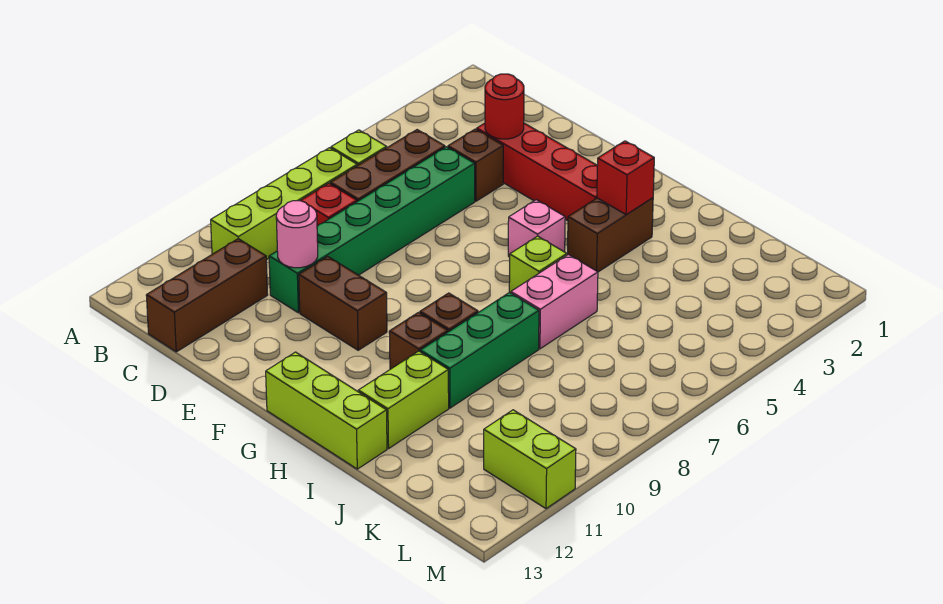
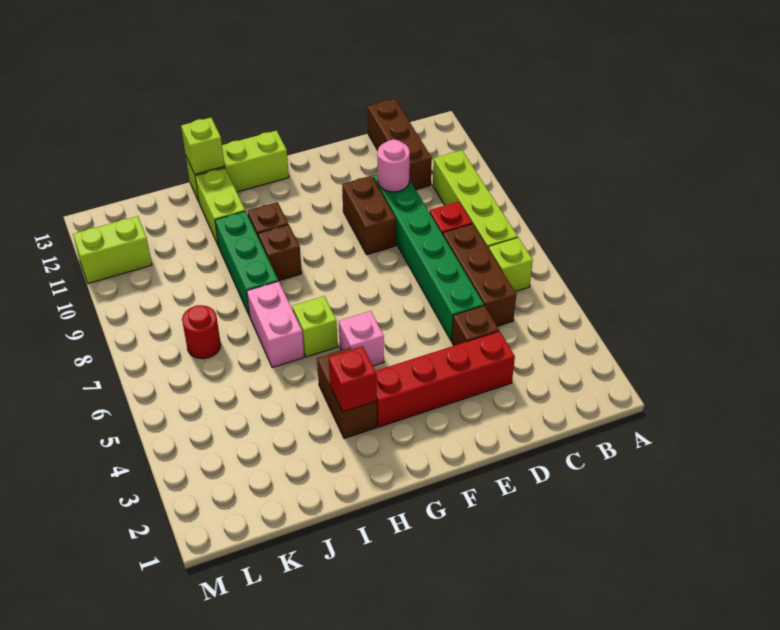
red 1x1 round brick [485,74,524,139] -> red 1x1 round brick moved to [182,305,221,359]
brown 1x2 brick [299,257,387,350] -> brown 1x2 brick turned to [342,176,396,255]
none -> lime 1x1 brick [181,118,225,174]

